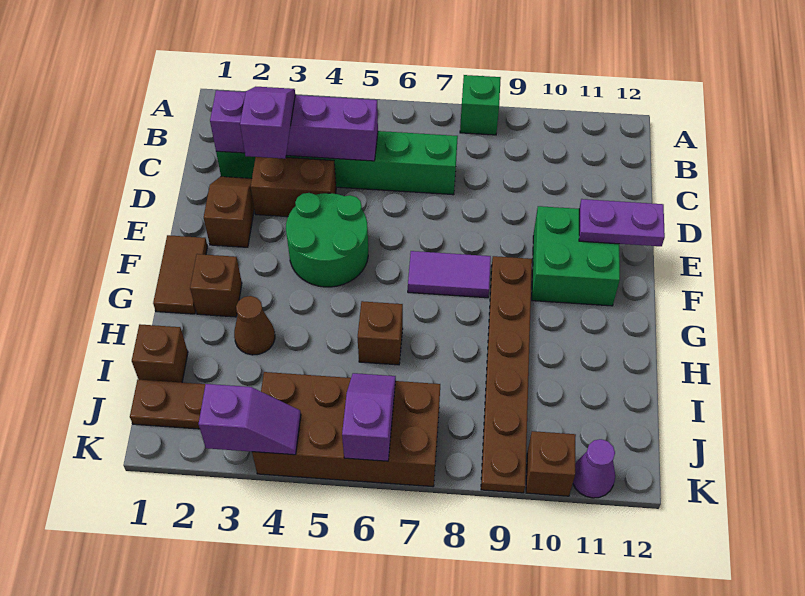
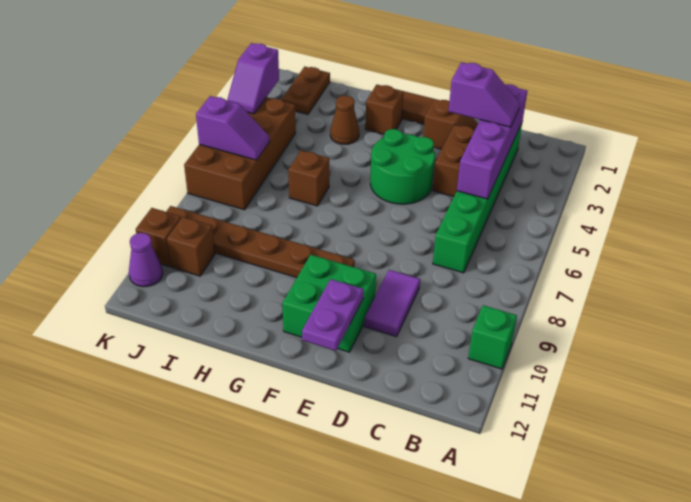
green 1x1 brick [460,75,501,135] -> green 1x1 brick moved to [468,305,517,369]
purple 1x2 tile [408,251,491,298] -> purple 1x2 tile moved to [364,270,420,337]
brown 1x1 brick [132,324,188,382] -> brown 1x1 brick moved to [167,217,215,276]

